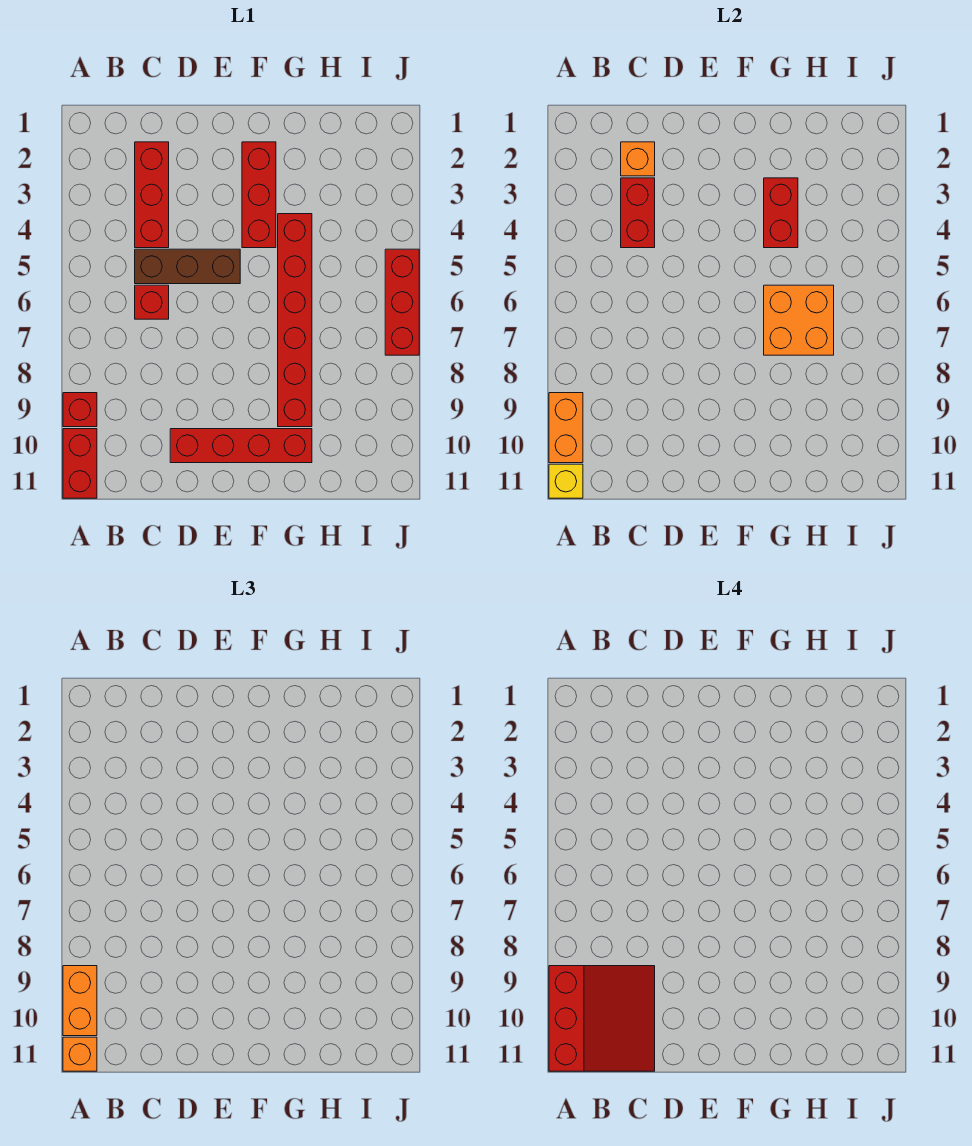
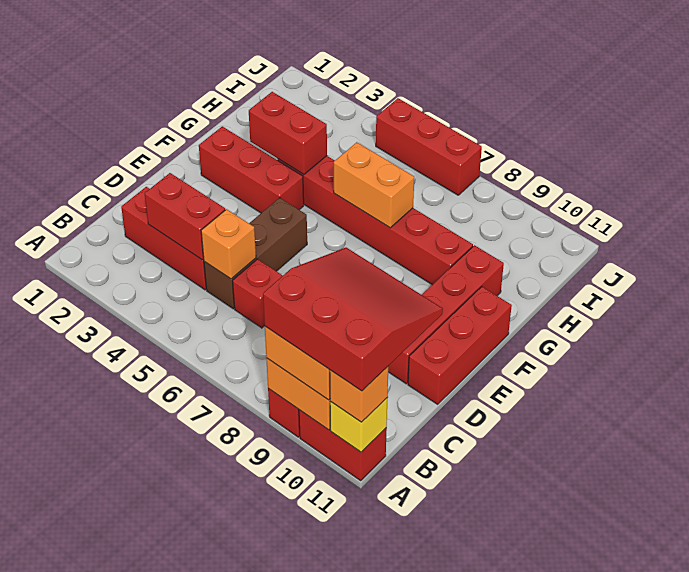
orange 1x1 brick [621,142,655,176] -> orange 1x1 brick moved to [201,209,256,279]
none -> red 1x3 brick [408,287,512,404]
orange 2x2 brick [764,285,834,355] -> orange 1x2 brick [334,142,414,228]

